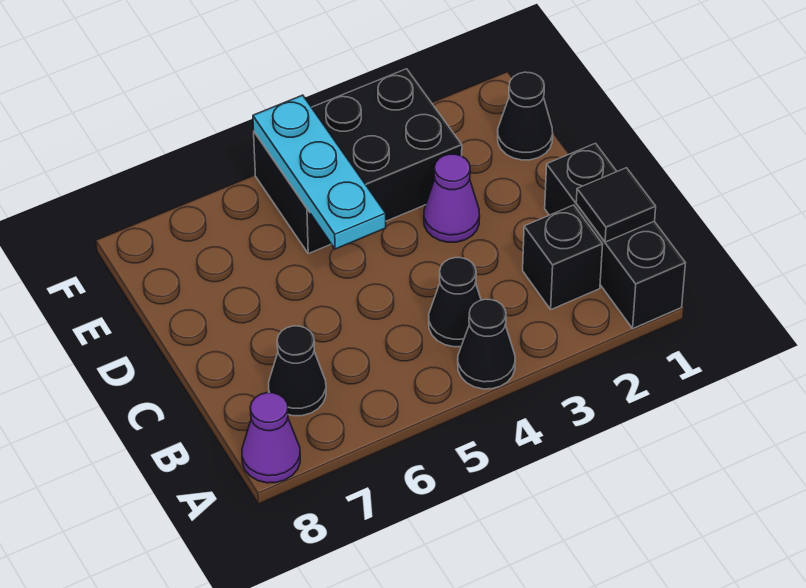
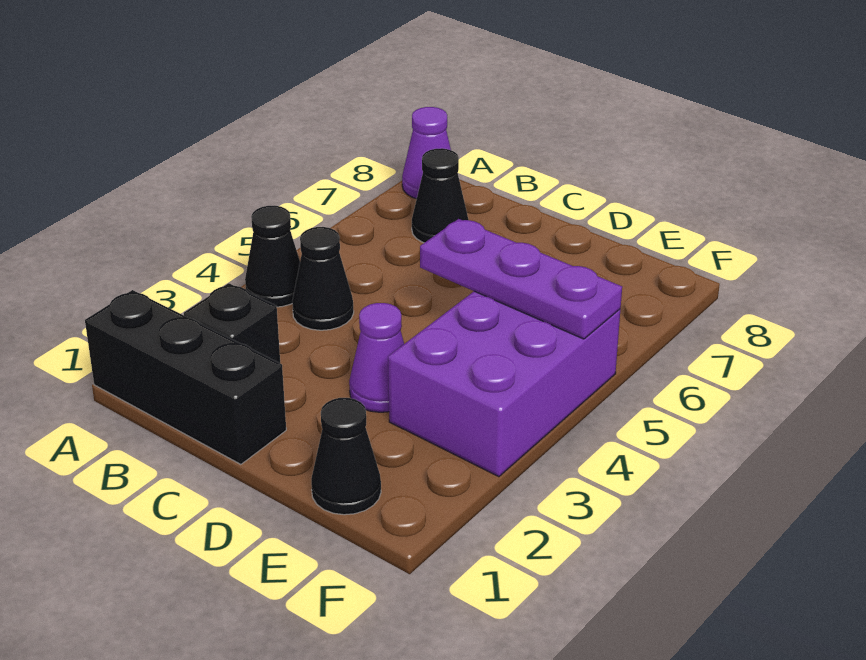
black 1x1 tile [576,168,656,242] -> none
cyan 1x3 plate [253,95,386,249] -> purple 1x3 plate [420,219,622,339]
black 2x3 brick [254,69,462,254] -> purple 2x3 brick [388,291,620,477]

